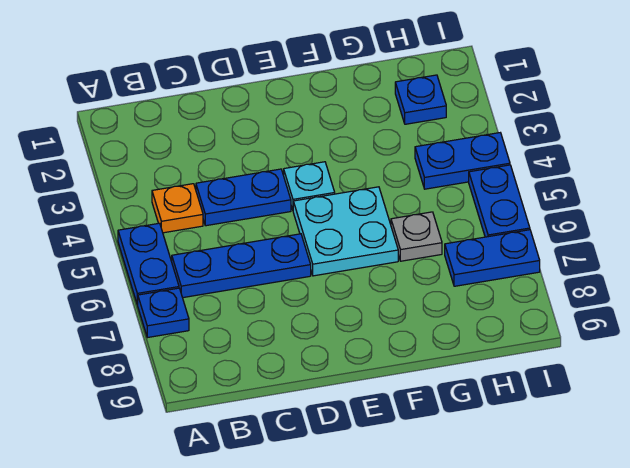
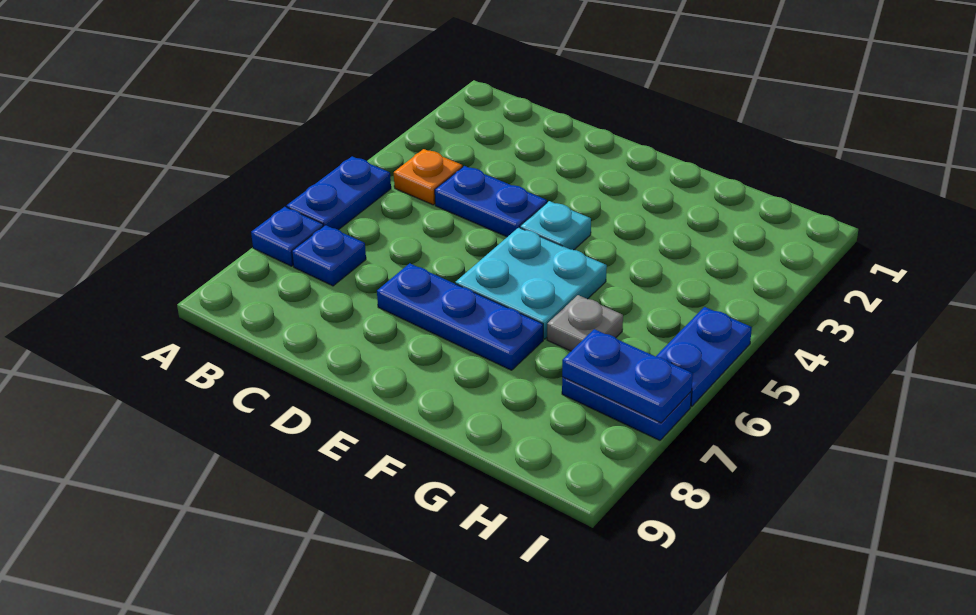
blue 1x3 plate [172,234,311,298] -> blue 1x3 plate moved to [377,263,543,370]
blue 1x1 plate [395,75,446,124] -> blue 1x1 plate moved to [292,225,366,286]
blue 1x2 plate [415,133,510,189] -> blue 1x2 plate moved to [562,329,693,423]

